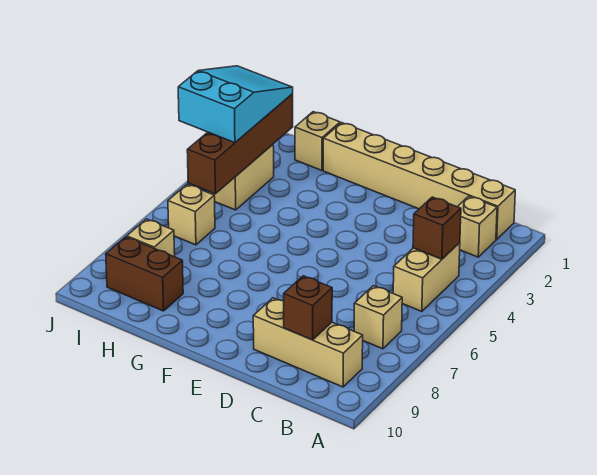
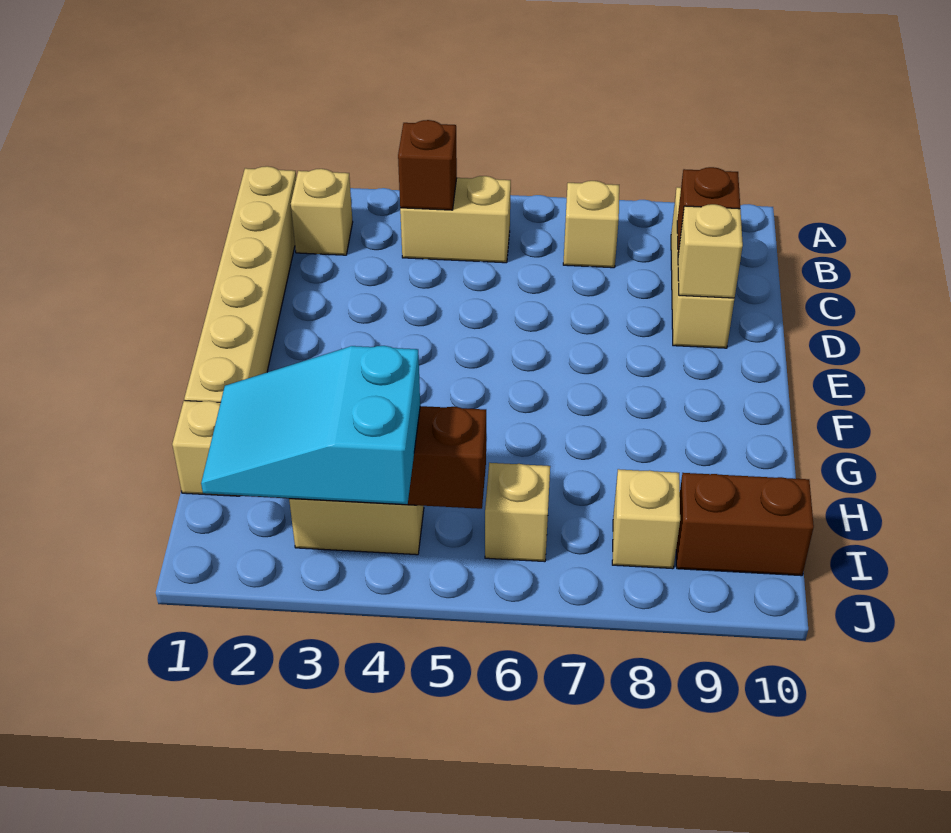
none -> tan 1x1 brick [678,204,743,298]
brown 1x2 brick [106,237,183,311] -> brown 1x2 brick turned to [676,473,814,576]

